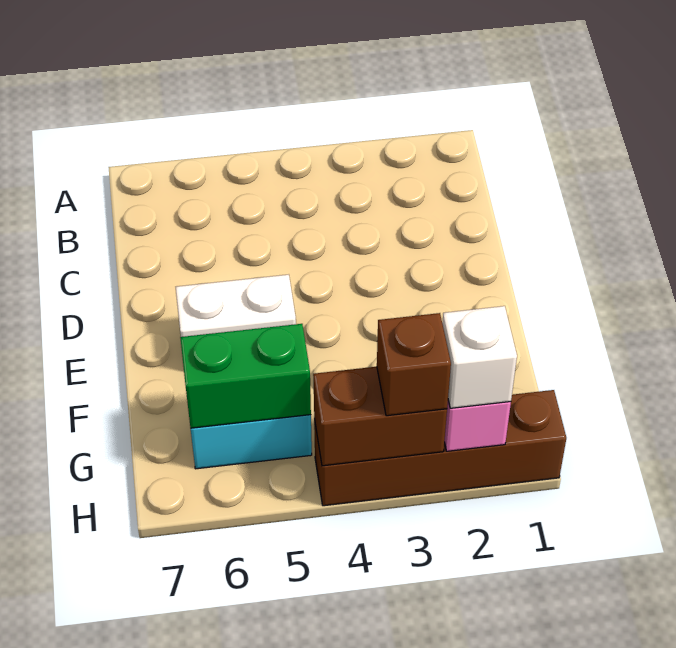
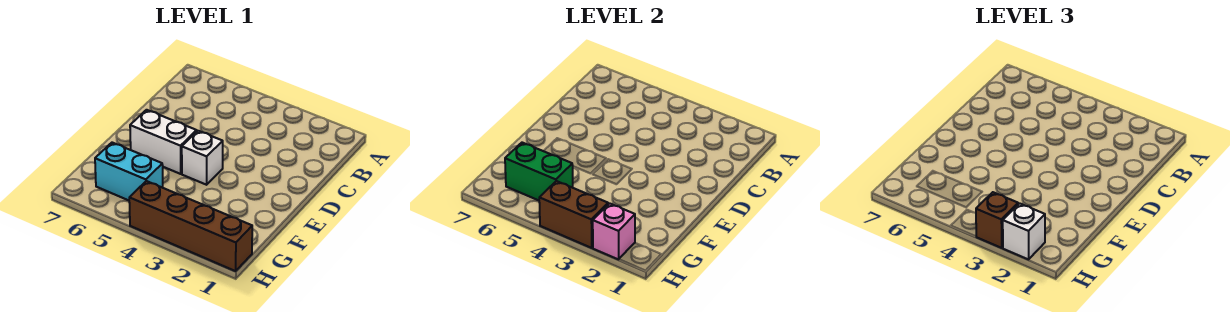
none -> white 1x1 brick [182,131,223,185]

